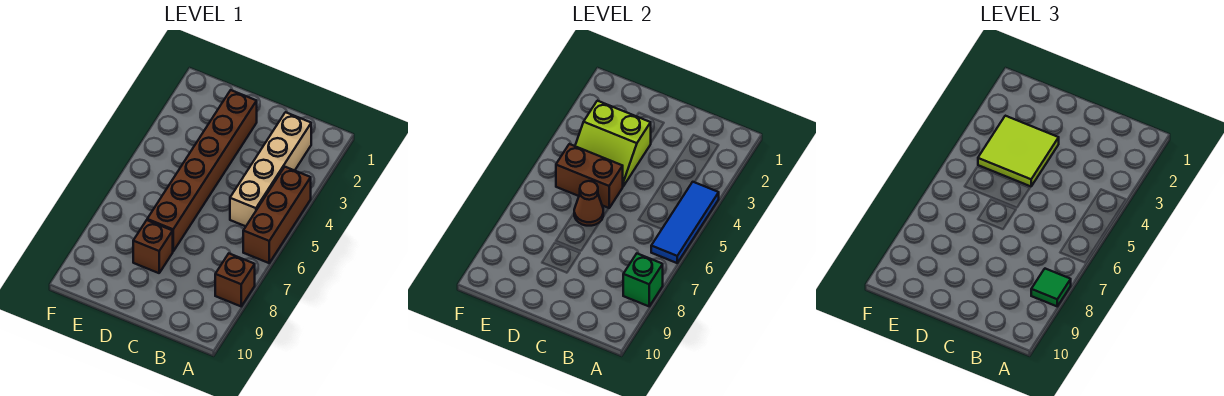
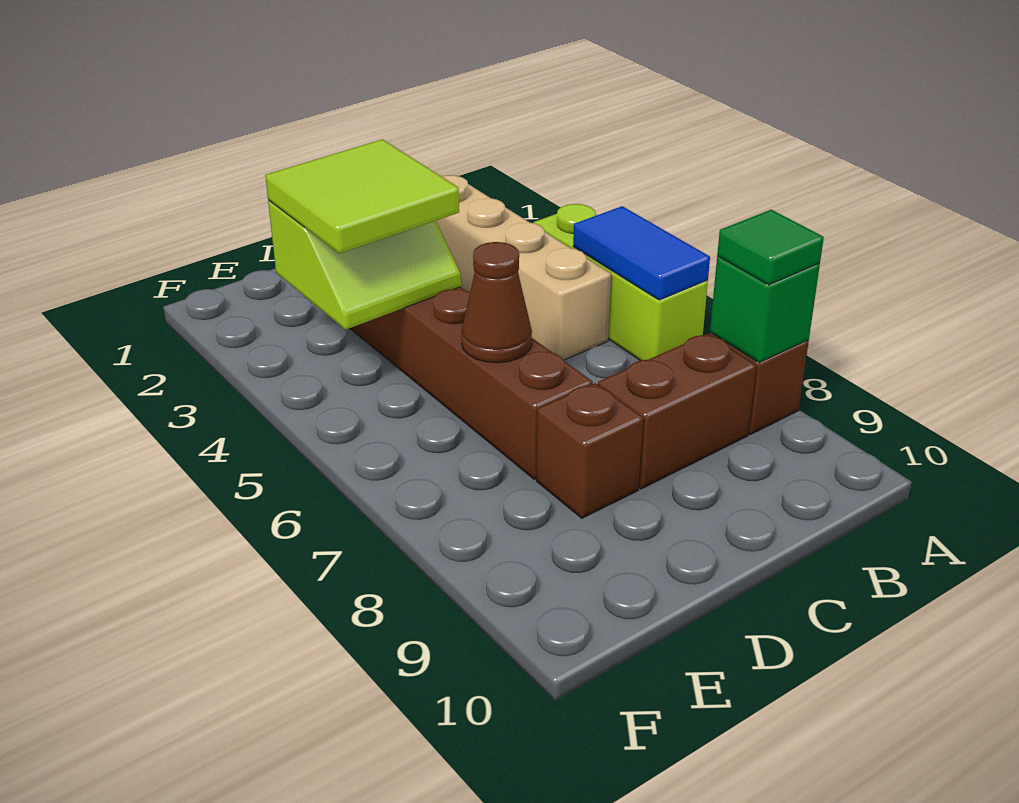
brown 1x3 brick [243,167,311,263] -> lime 1x3 brick [533,204,708,361]
blue 1x3 tile [651,182,719,263] -> blue 1x2 tile [573,206,710,300]
brown 1x2 brick [556,144,623,208] -> brown 1x2 brick moved to [598,334,756,489]

